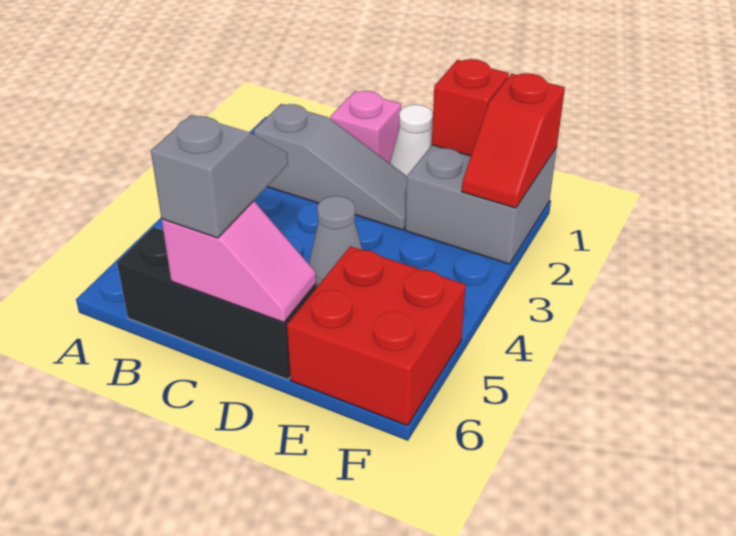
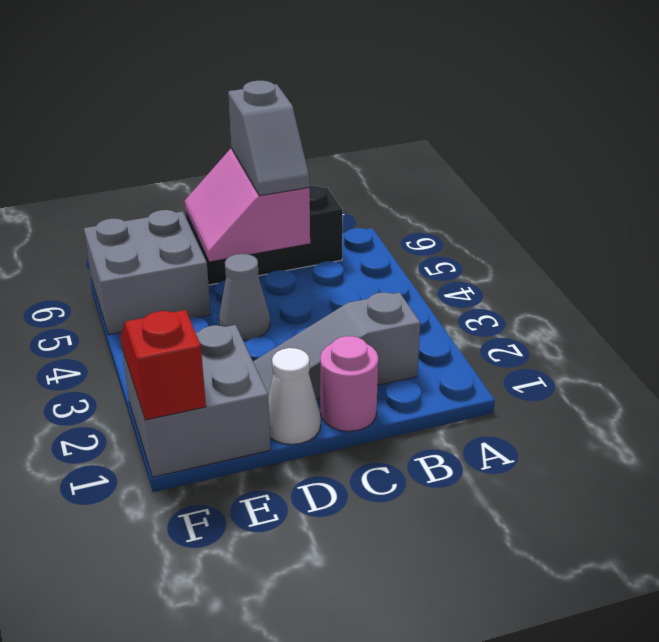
pink 1x1 brick [330,91,401,163] -> pink 1x1 round brick [320,336,378,431]
pink 1x2 slope [162,201,316,322] -> pink 2x2 slope [185,149,310,261]
red 1x1 brick [432,59,509,156] -> none
red 2x2 brick [287,246,466,426] -> grey 2x2 brick [84,210,211,335]

